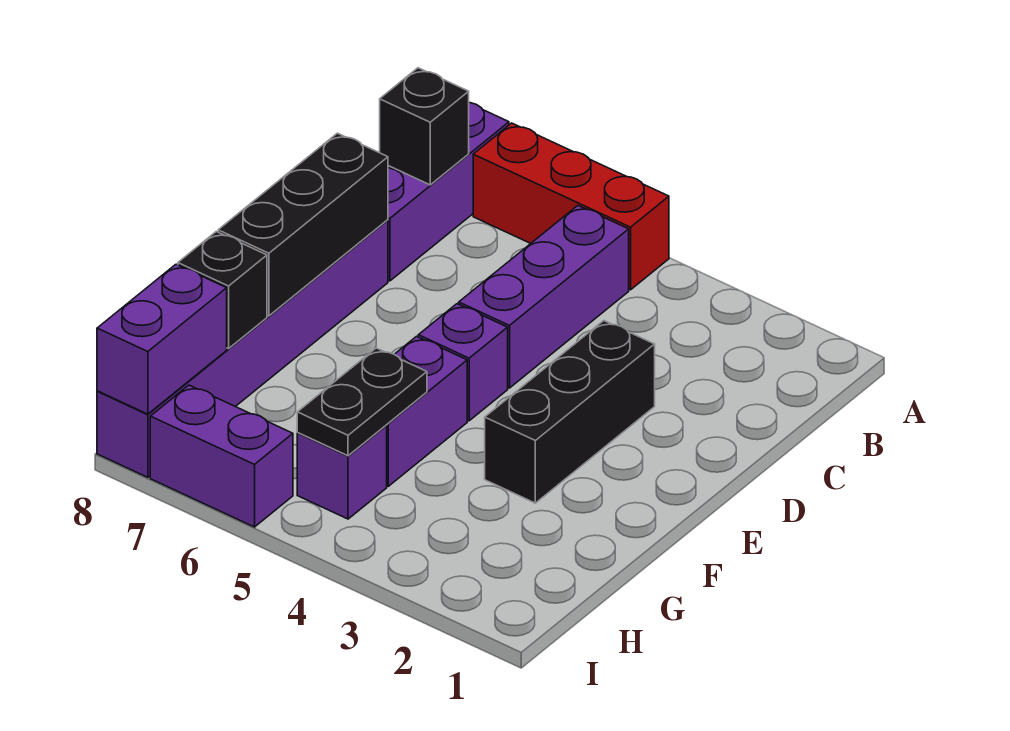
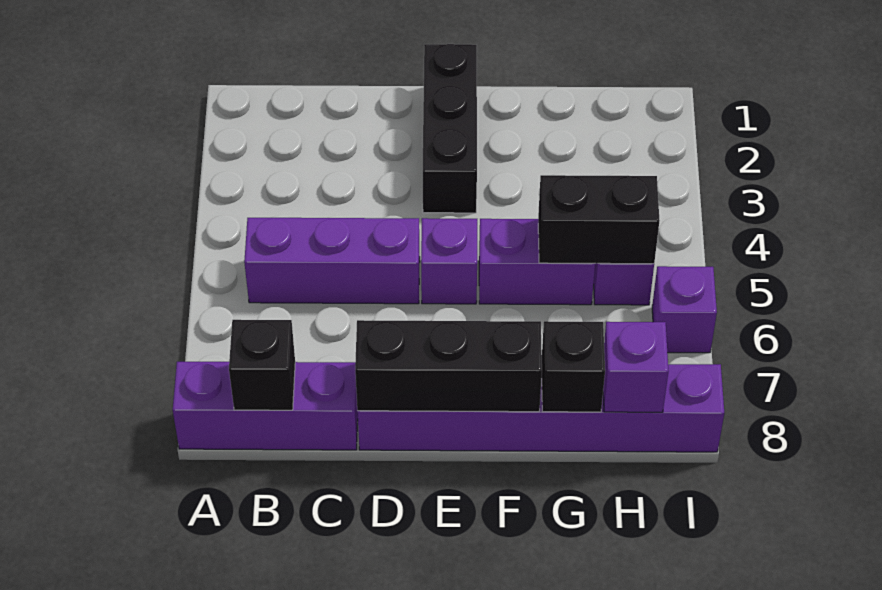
red 1x3 brick [473,123,669,290] -> none
black 1x3 brick [485,321,655,503] -> black 1x3 brick turned to [423,44,477,213]
black 1x2 plate [297,348,427,456] -> black 1x2 brick [538,175,660,264]
purple 1x2 brick [97,264,227,414] -> purple 1x1 brick [603,322,668,412]
purple 1x2 brick [150,385,293,527] -> purple 1x1 brick [652,266,717,353]

